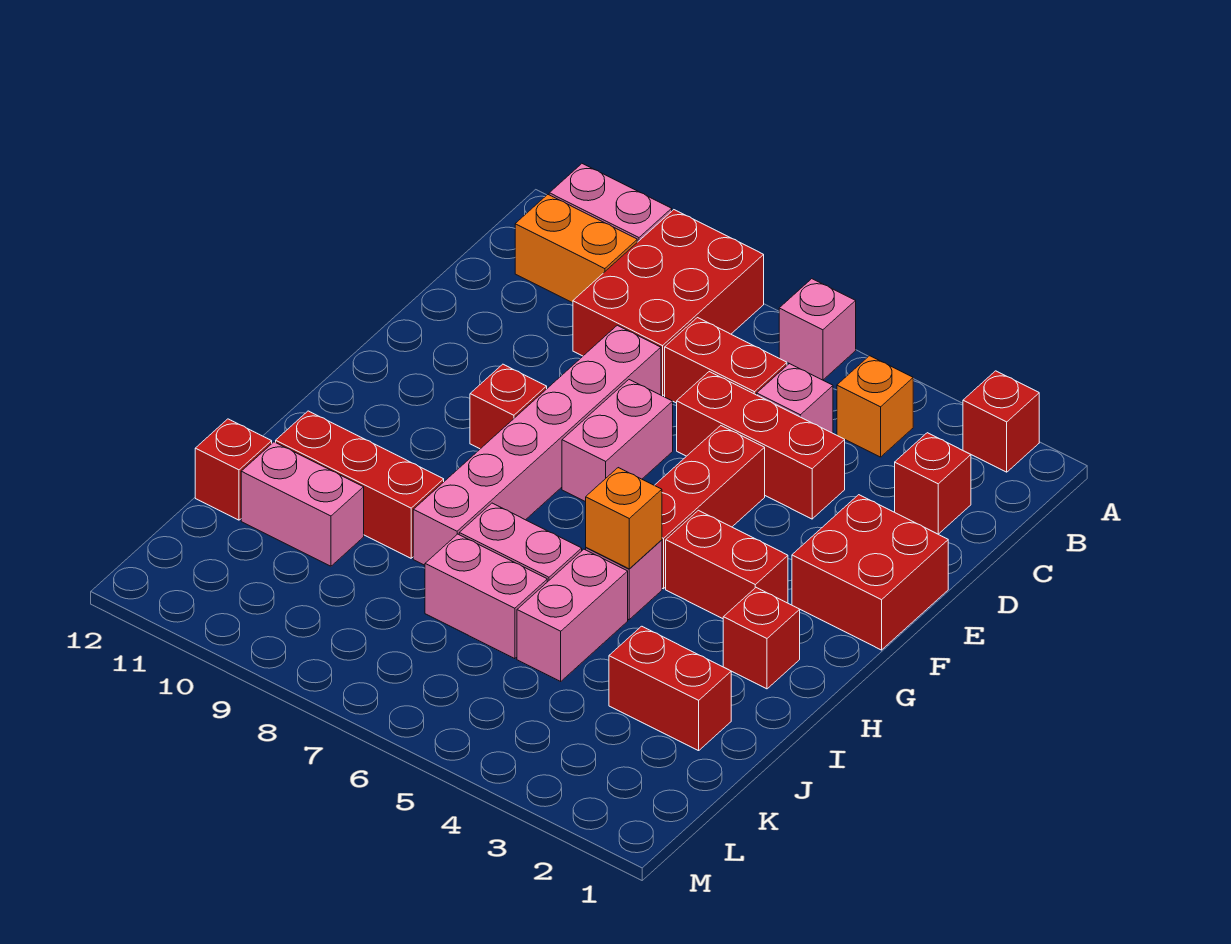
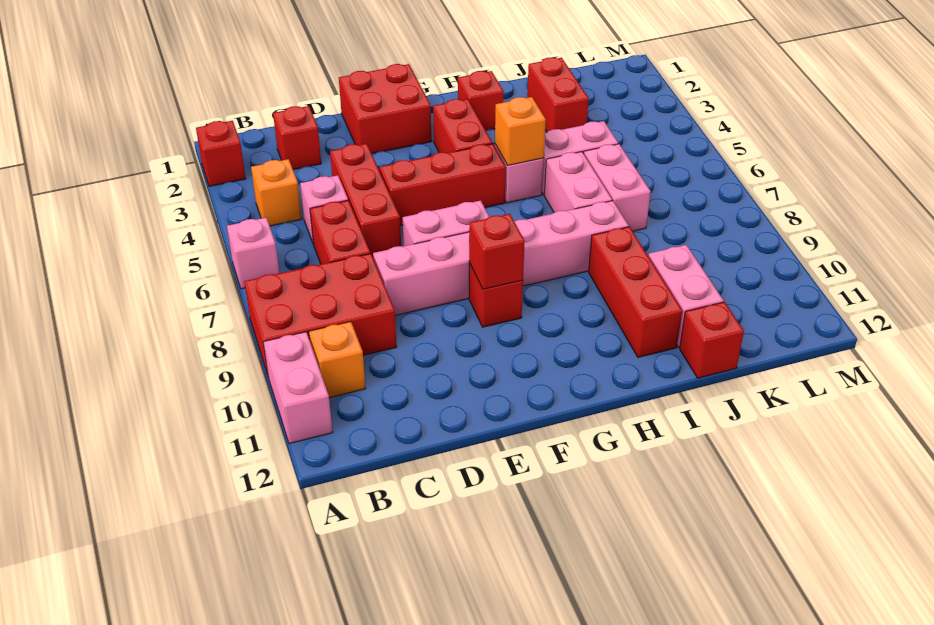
orange 1x2 brick [515,195,637,303] -> orange 1x1 brick [309,322,366,398]
none -> red 1x1 brick [469,214,525,289]

